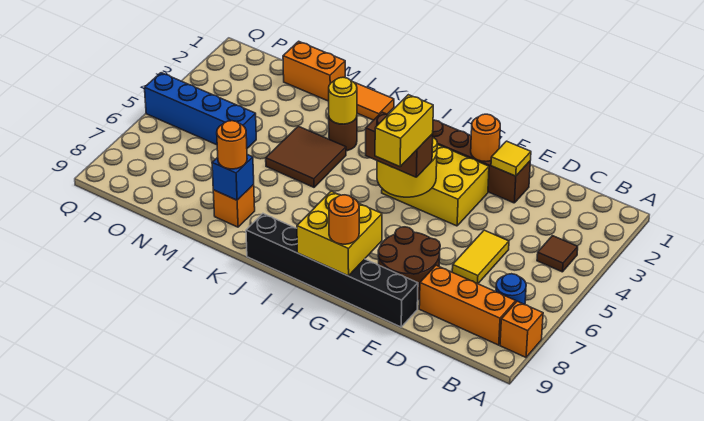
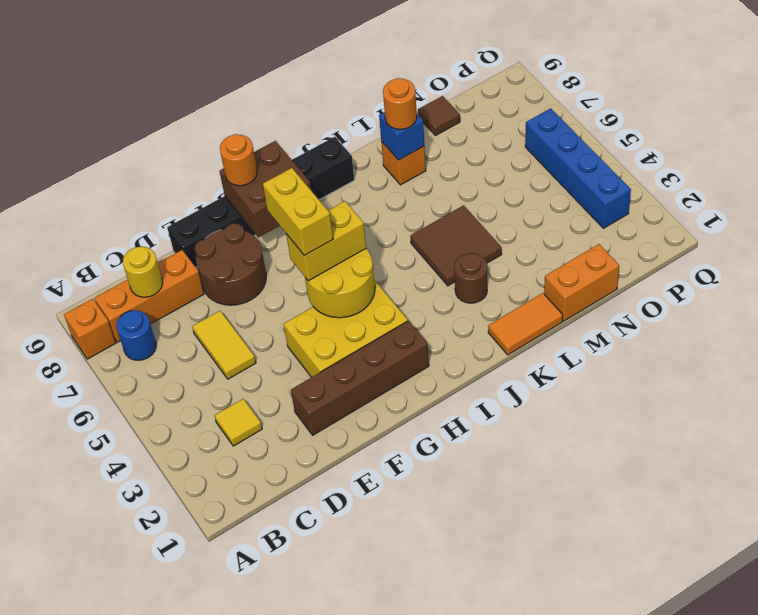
brown 1x1 tile [537,236,578,272] -> brown 1x1 tile moved to [418,96,460,136]
yellow 1x1 tile [491,141,531,176] -> yellow 1x1 tile moved to [214,399,262,446]
orange 1x1 round brick [471,114,500,162] -> none
brown 1x2 brick [366,112,433,177] -> yellow 1x2 brick [286,201,366,281]
yellow 2x2 brick [297,191,382,276] -> brown 2x2 brick [220,141,311,237]
yellow 1x1 round brick [329,77,357,124] -> yellow 1x1 round brick moved to [123,246,163,297]
blue 1x4 brick [145,73,256,148] -> blue 1x4 brick turned to [525,108,631,228]

